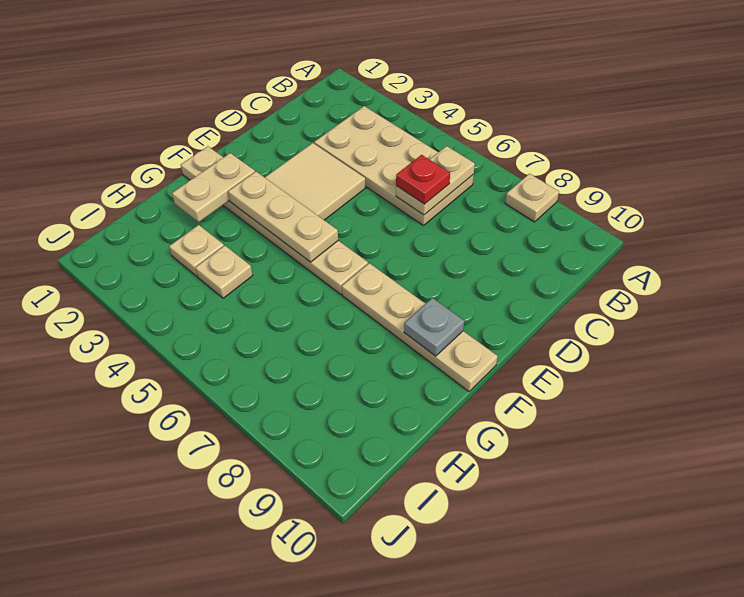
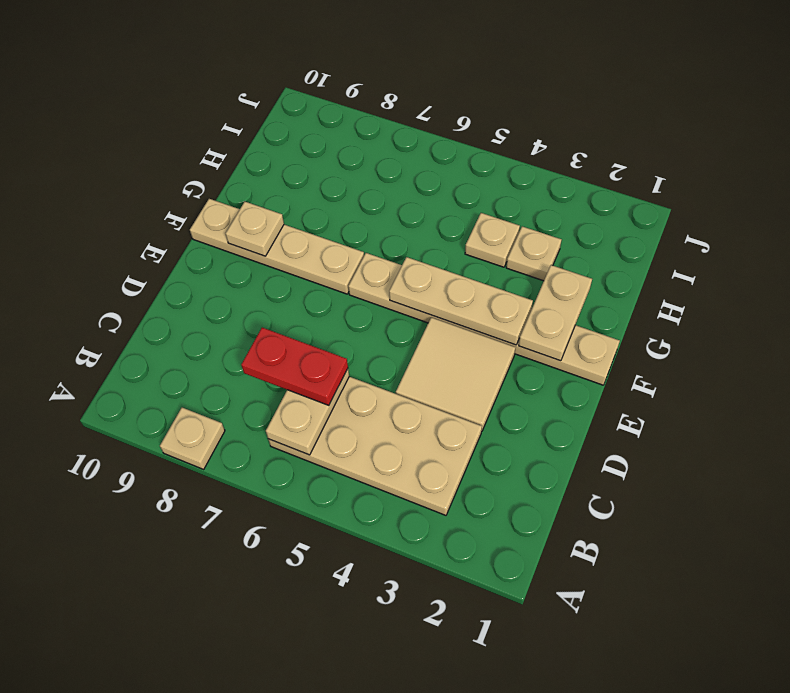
red 1x1 plate [396,155,450,204] -> red 1x2 plate [241,328,348,405]
grey 1x1 plate [404,298,464,356] -> tan 1x1 plate [226,202,284,256]

